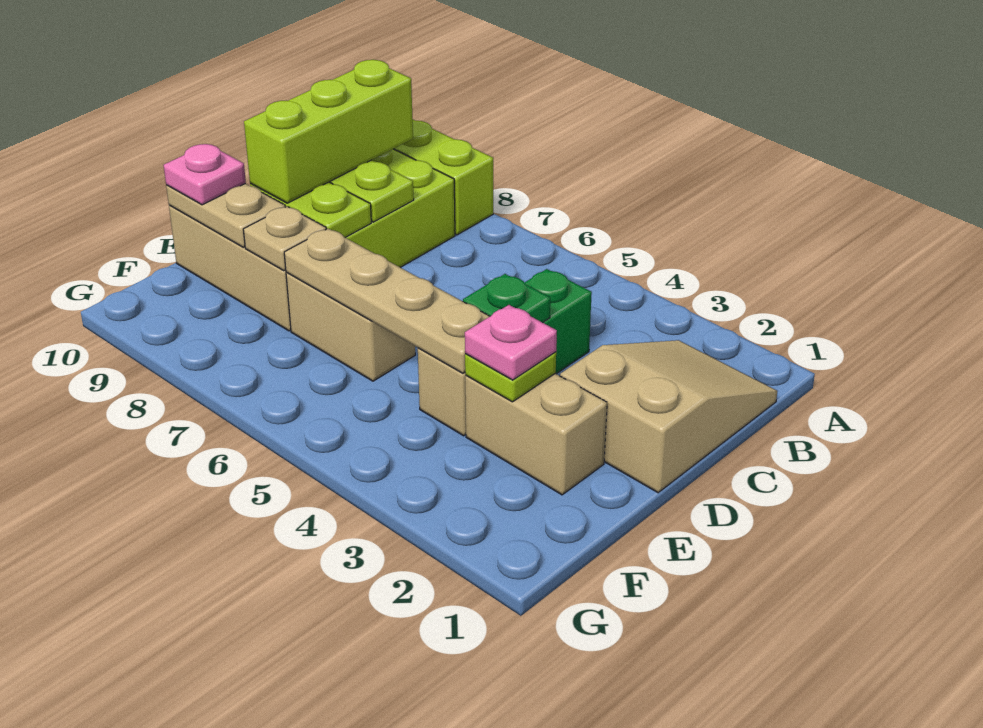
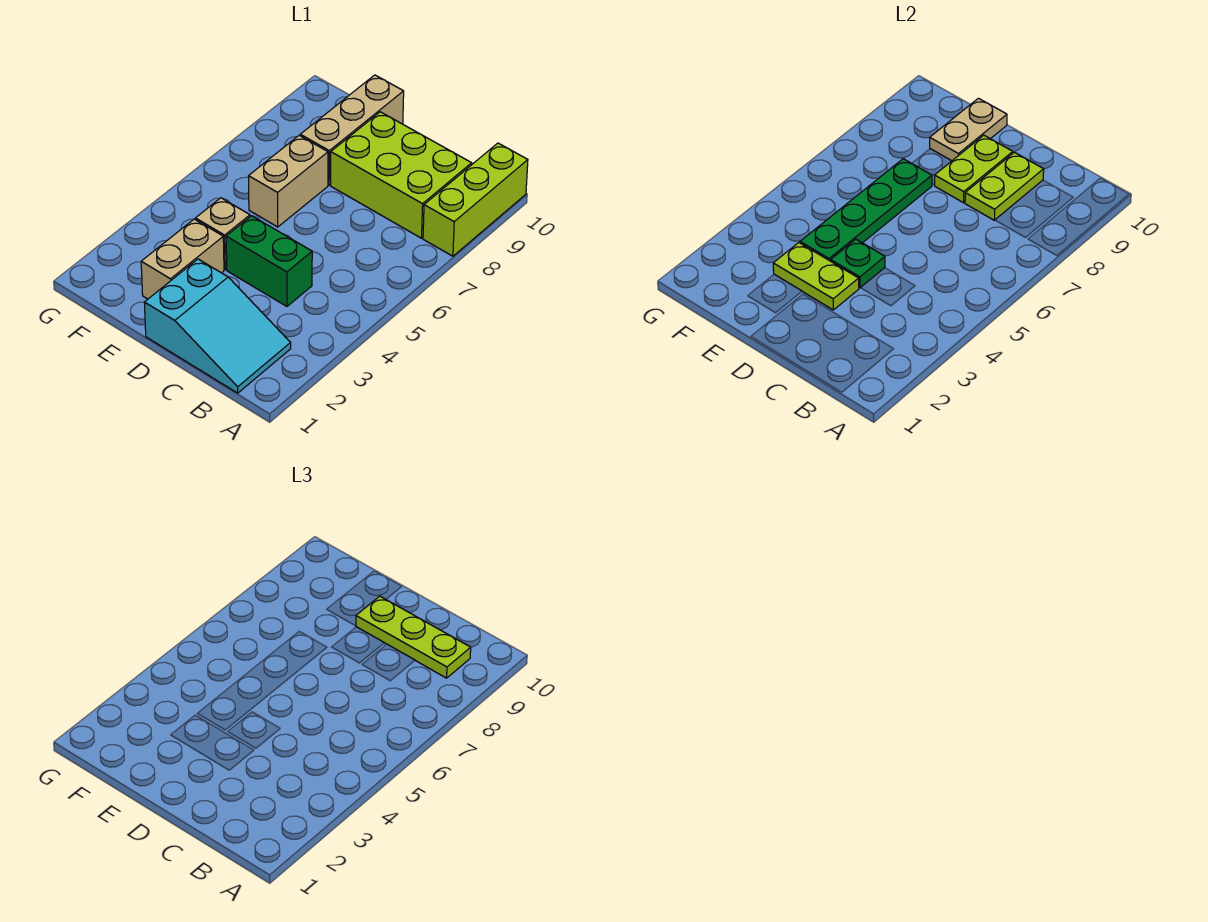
tan 2x3 slope [560,340,777,493] -> cyan 2x3 slope [144,259,291,393]
lime 1x3 brick [244,60,413,203] -> lime 1x3 plate [356,596,471,678]
lime 1x1 plate [465,352,556,402] -> lime 1x2 plate [773,243,859,310]
pink 1x1 plate [465,305,557,380] -> none
tan 1x4 plate [284,229,490,373] -> green 1x4 plate [800,159,932,261]
tan 1x1 plate [243,206,326,271] -> none
pink 1x1 plate [164,144,246,205] -> none

